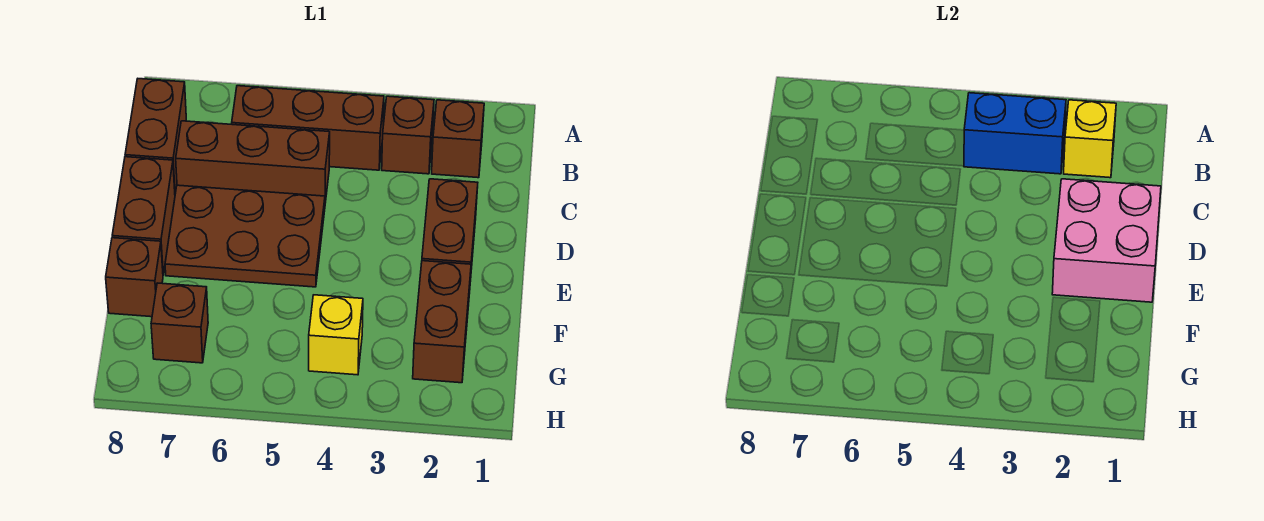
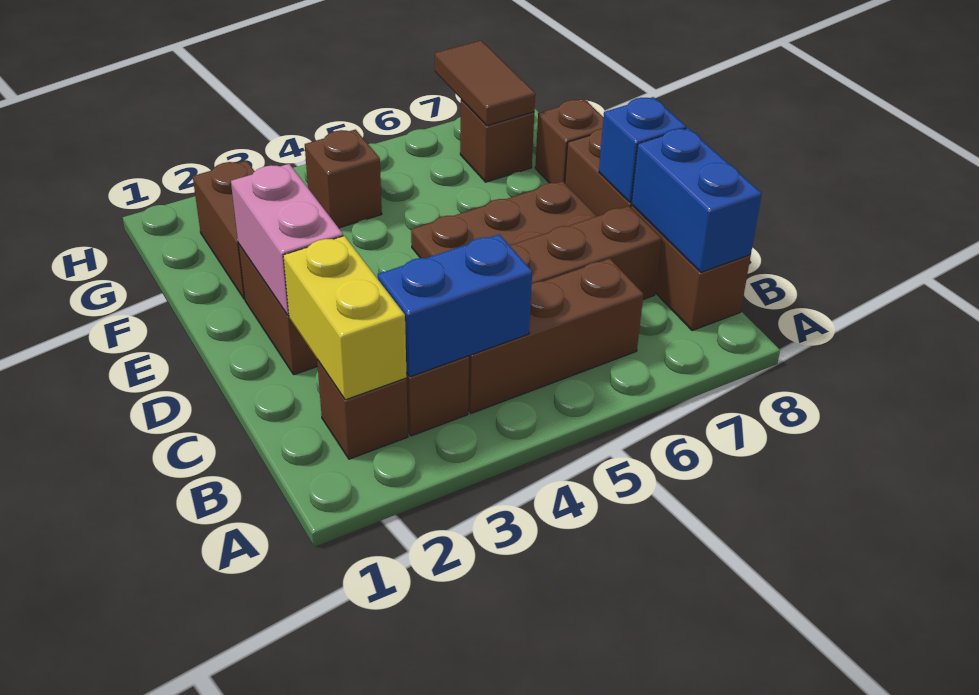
yellow 1x1 brick [1064,100,1116,178] -> yellow 1x2 brick [283,236,407,400]
none -> blue 1x2 brick [632,128,762,272]
pink 2x2 brick [1052,179,1161,302] -> pink 1x2 brick [231,164,343,316]
none -> blue 1x1 brick [599,97,686,203]
yellow 1x1 brick [309,295,363,375] -> brown 1x1 brick [305,130,382,228]
none -> brown 1x2 tile [435,41,535,126]

